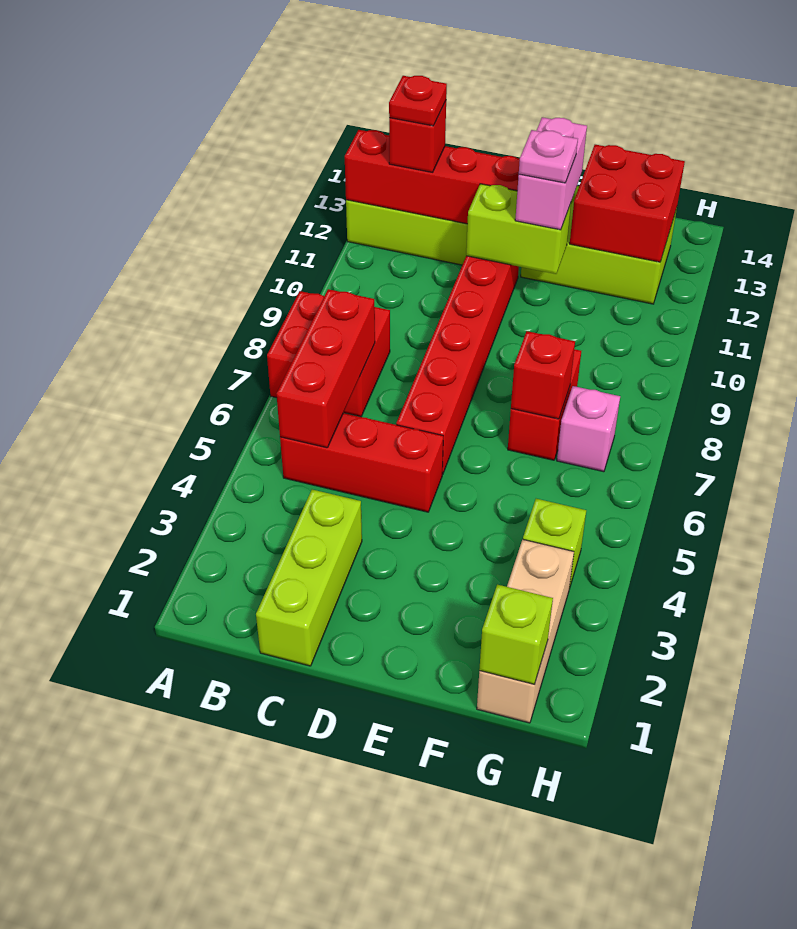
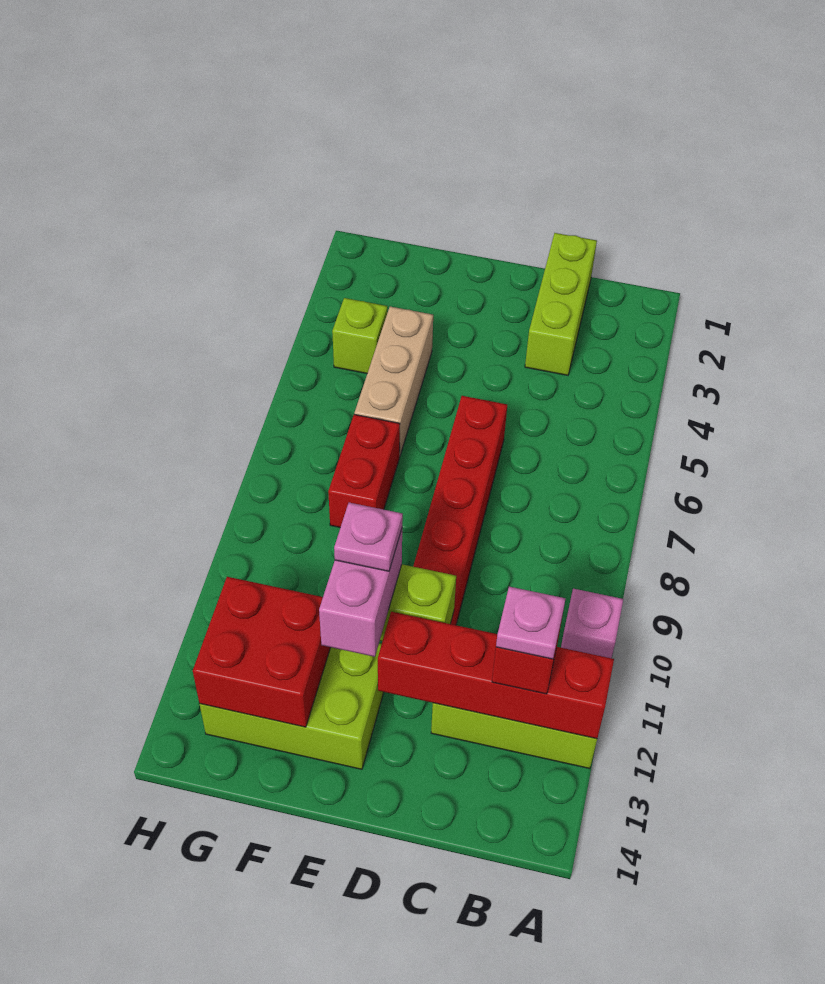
red 2x2 brick [267,291,390,417] -> none
red 1x3 brick [280,413,443,512] -> none
red 1x3 brick [277,289,375,448] -> none
red 1x1 plate [389,76,447,126] -> pink 1x1 plate [496,587,565,659]
red 1x1 brick [511,331,575,419] -> none
tan 1x3 brick [477,540,574,723] -> tan 1x3 brick moved to [354,307,433,457]
lime 1x1 brick [479,585,553,684] -> none
pink 1x1 brick [557,386,620,472] -> pink 1x1 brick moved to [561,589,623,658]

